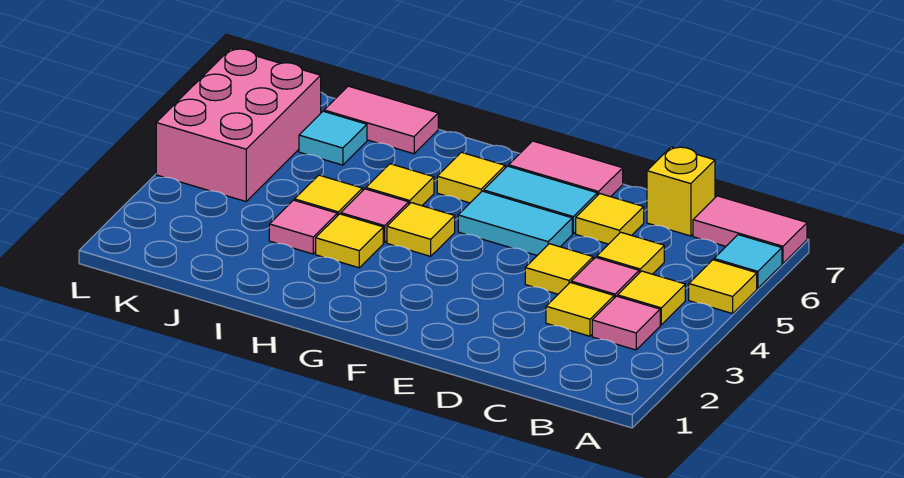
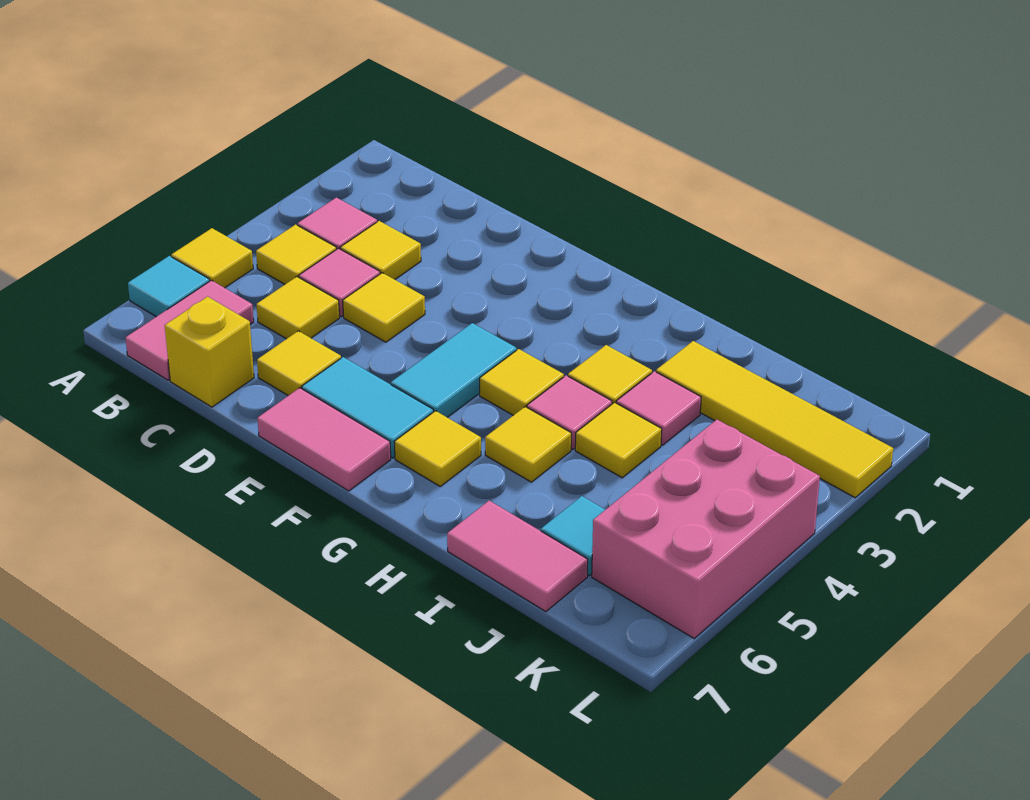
pink 1x2 tile [693,196,807,263] -> pink 1x2 tile turned to [126,280,254,380]
cyan 1x2 tile [458,191,572,255] -> cyan 1x2 tile turned to [391,323,516,417]
none -> yellow 1x4 tile [656,341,893,498]

